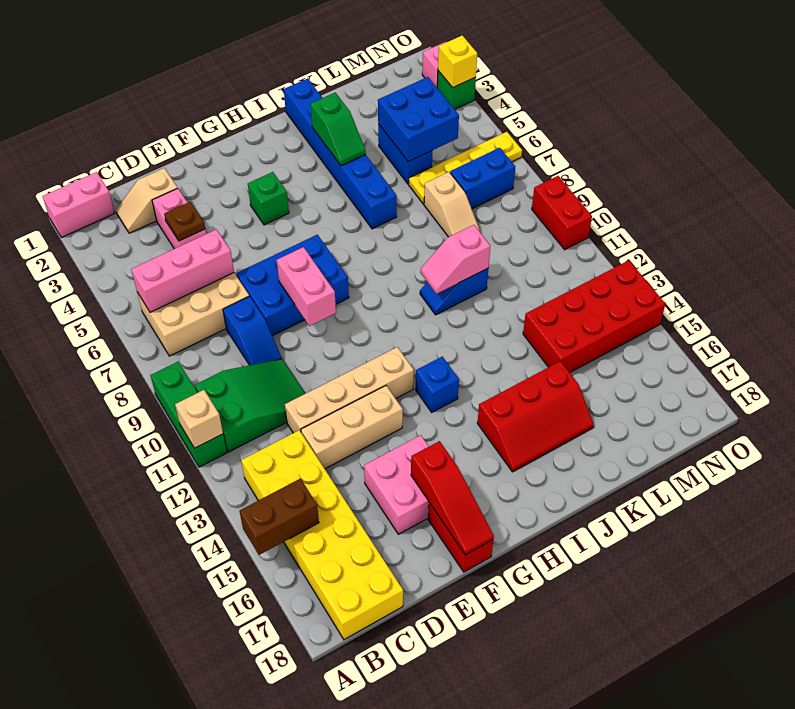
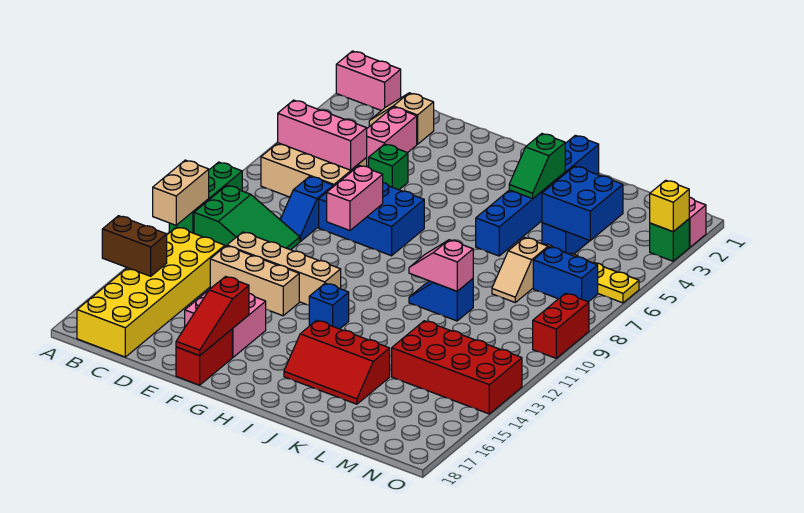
tan 1x1 brick [175,390,223,448] -> tan 1x2 brick [153,160,209,225]
brown 1x1 plate [164,202,205,241] -> none
green 1x1 brick [248,172,289,225] -> green 1x1 brick moved to [369,144,408,190]

